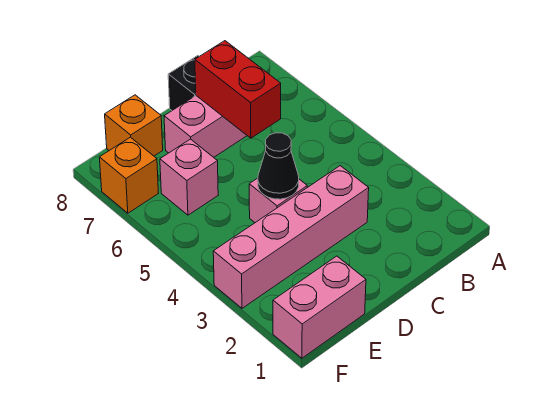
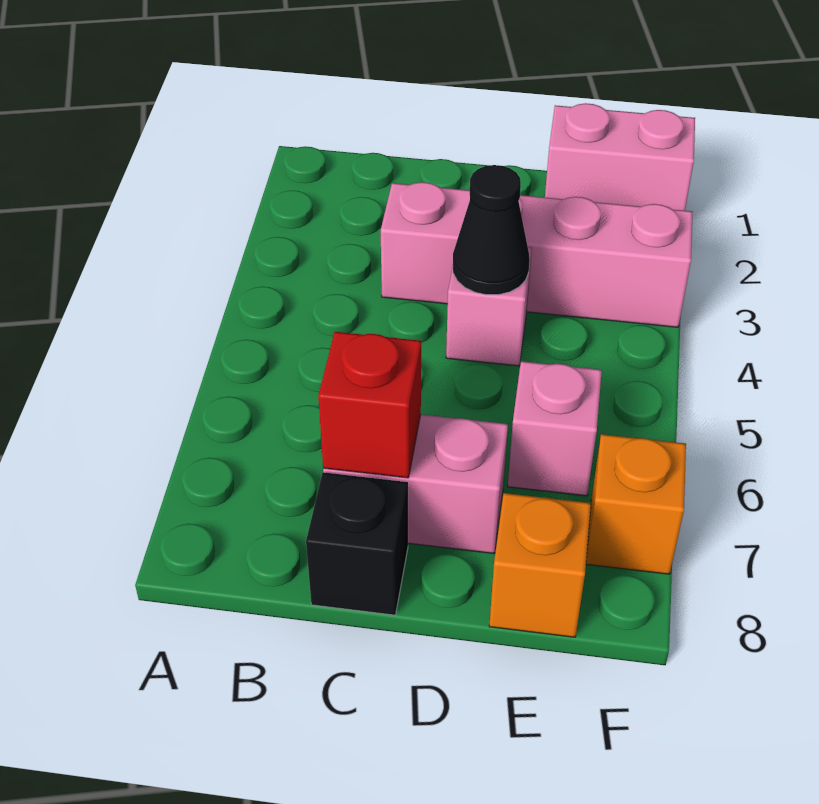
red 1x2 brick [195,41,281,138] -> red 1x1 brick [318,332,421,478]

